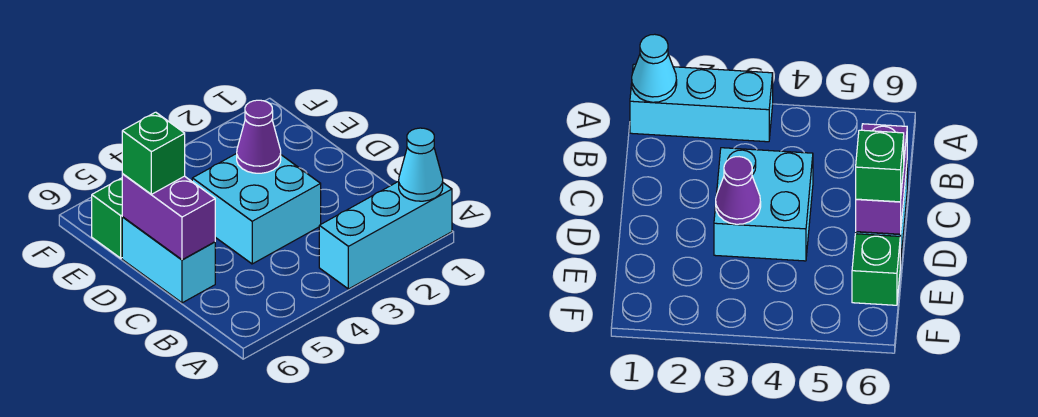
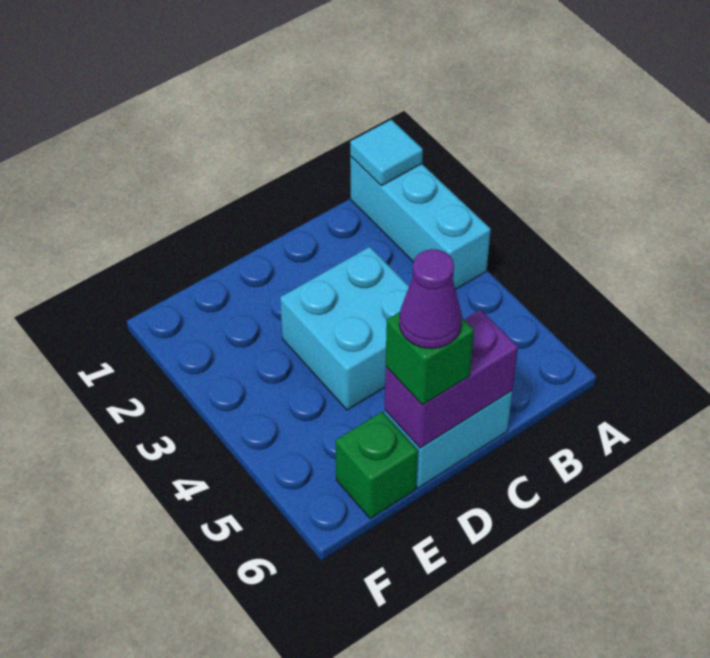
cyan 1x1 cone [399,128,443,201] -> cyan 1x1 tile [350,120,423,186]
purple 1x1 cone [237,100,281,173] -> purple 1x1 cone moved to [399,249,462,349]

